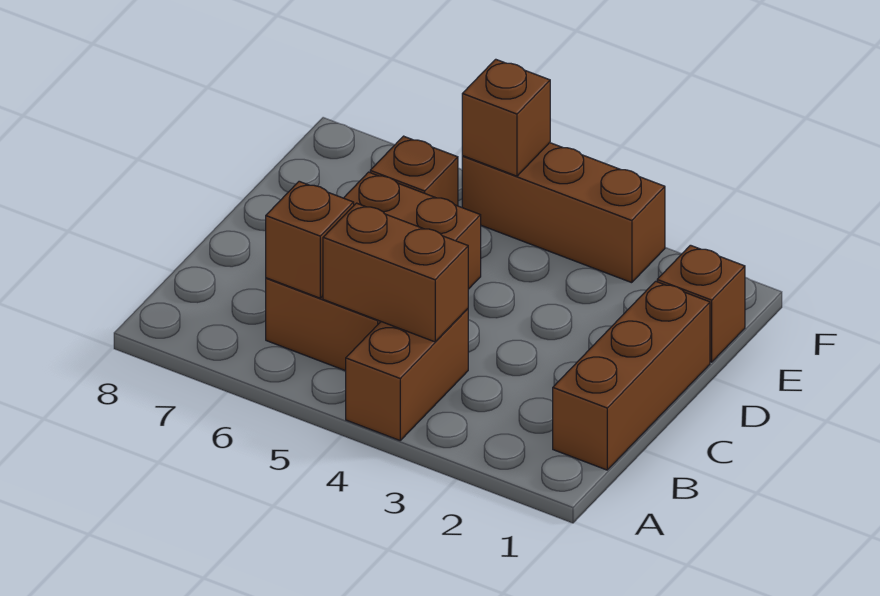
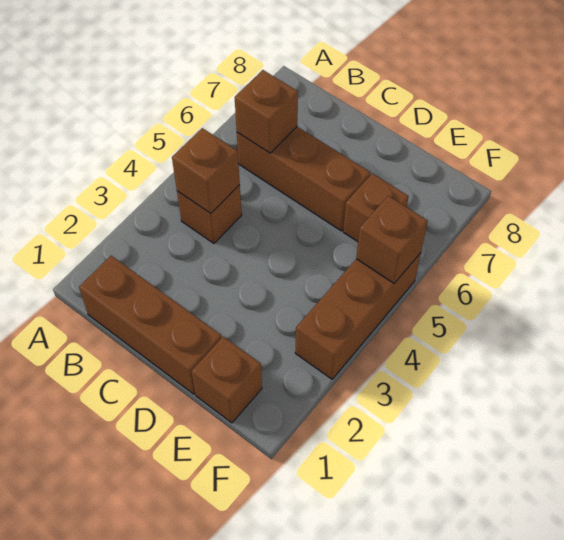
brown 1x2 brick [346,309,468,440] -> brown 1x1 brick [177,185,242,243]
brown 1x2 brick [323,203,468,342] -> brown 1x1 brick [172,128,240,213]
brown 2x3 brick [266,172,481,371] -> brown 1x3 brick [237,127,370,231]

